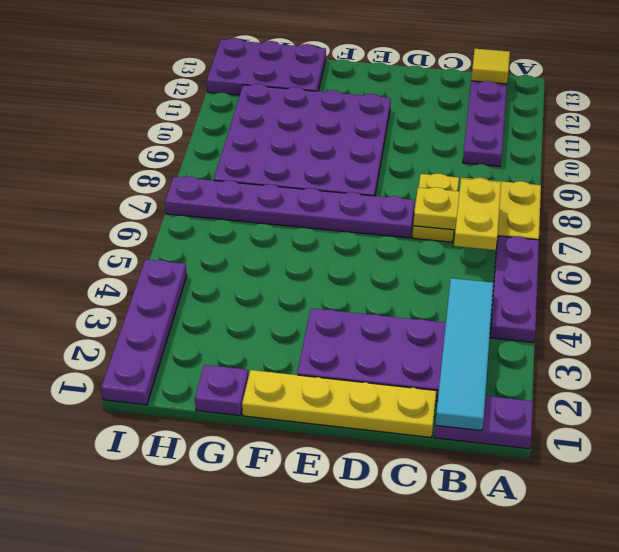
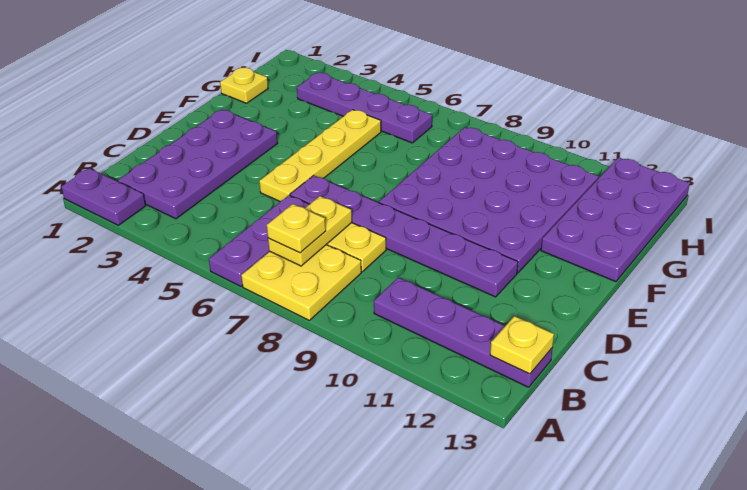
purple 1x2 plate [434,396,533,449] -> purple 1x2 plate turned to [61,168,146,225]
purple 1x3 plate [490,236,539,342] -> purple 1x3 plate turned to [209,195,309,286]
cyan 1x4 tile [435,278,493,431] -> none
yellow 1x2 plate [454,178,501,250] -> yellow 1x1 plate [267,204,326,253]
yellow 1x1 tile [471,49,510,84] -> yellow 1x1 plate [490,316,554,374]
yellow 1x4 plate [242,370,436,437] -> yellow 1x4 plate moved to [259,110,381,202]
purple 1x6 plate [165,176,415,238] -> purple 1x6 plate turned to [290,175,518,297]
purple 1x1 plate [195,365,248,416] -> yellow 1x1 plate [220,68,268,103]
purple 2x3 plate [207,38,326,95] -> purple 2x4 plate [541,158,690,282]
purple 1x4 plate [101,260,187,405] -> purple 1x4 plate moved to [297,73,432,143]

